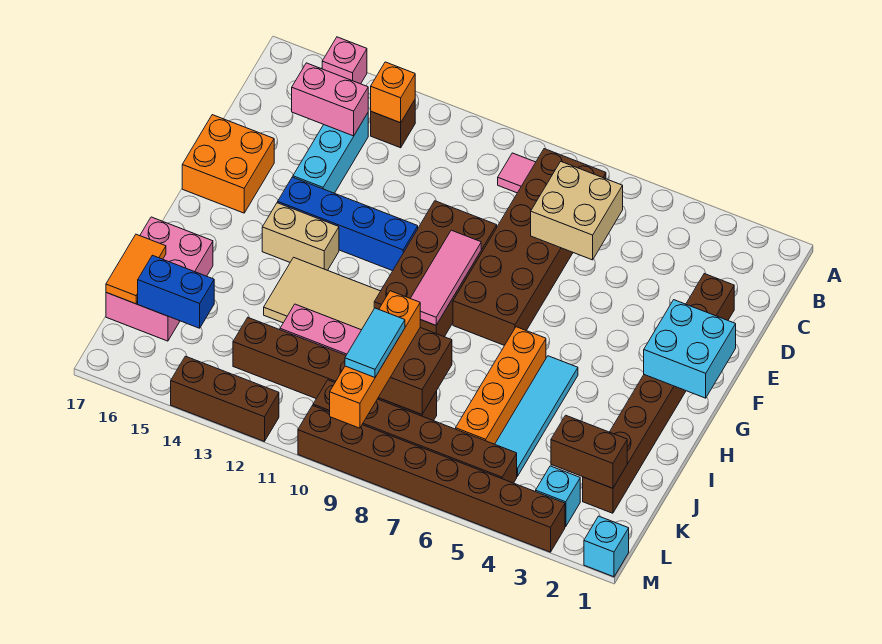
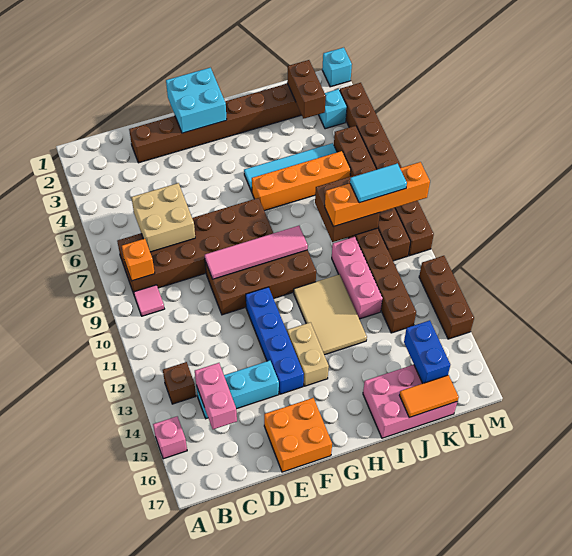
orange 1x1 brick [371,62,415,123] -> orange 1x1 brick moved to [122,239,155,281]
pink 1x3 tile [411,230,481,325] -> pink 1x4 tile [205,226,308,279]

